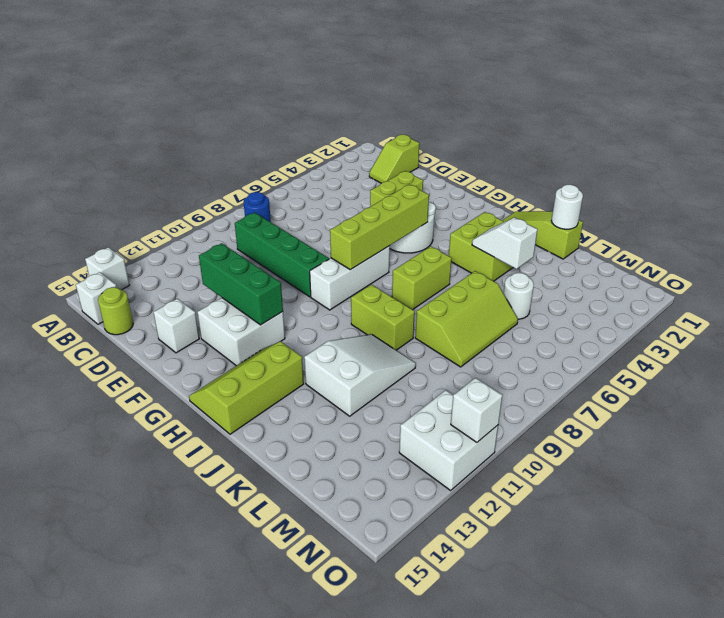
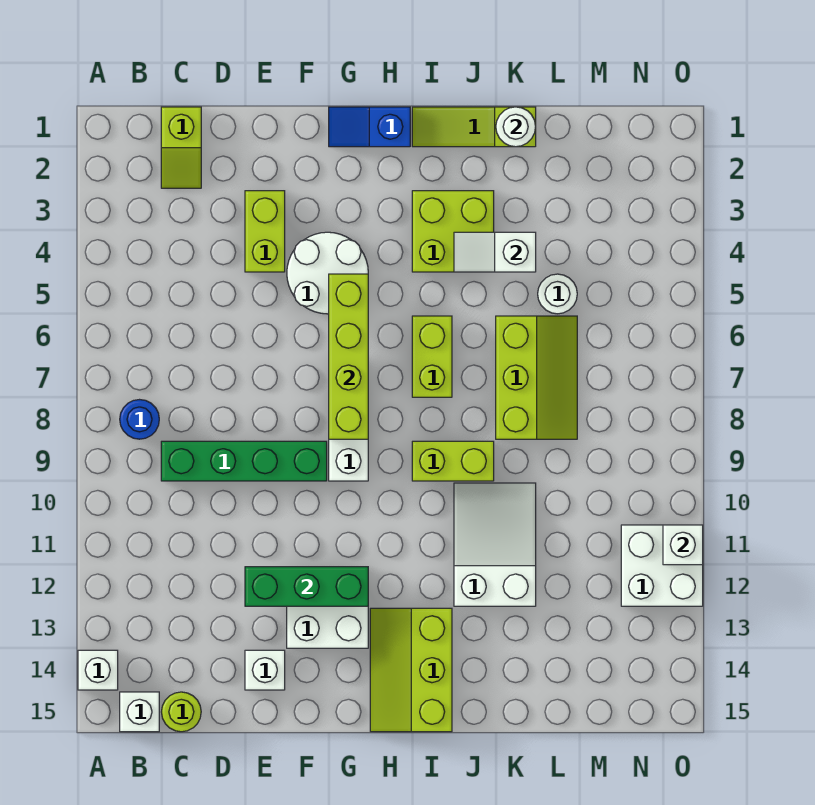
none -> blue 1x2 slope [329,107,410,147]

